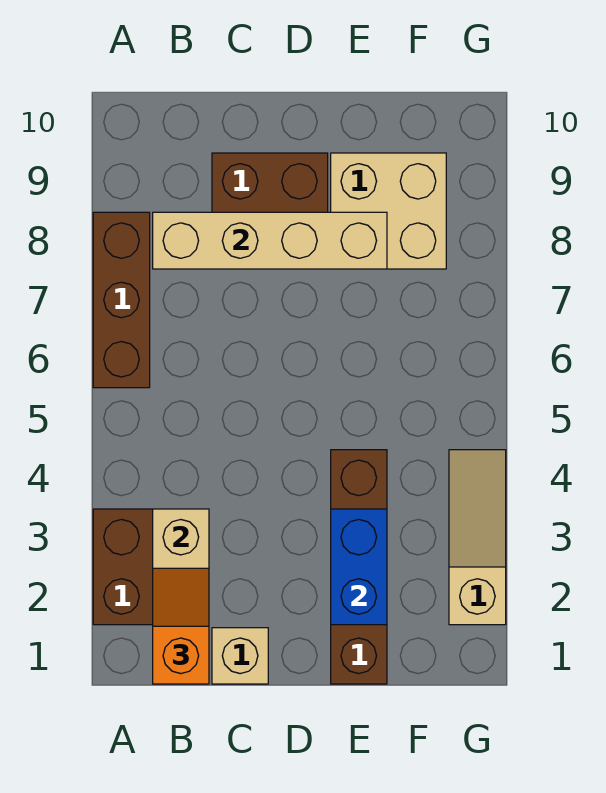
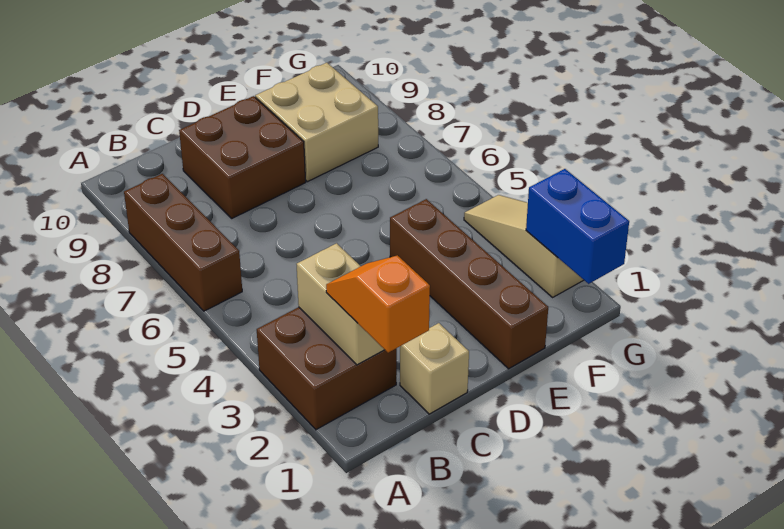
tan 1x4 brick [153,212,387,269] -> none
blue 1x2 brick [331,509,387,625] -> blue 1x2 brick moved to [526,169,629,284]

